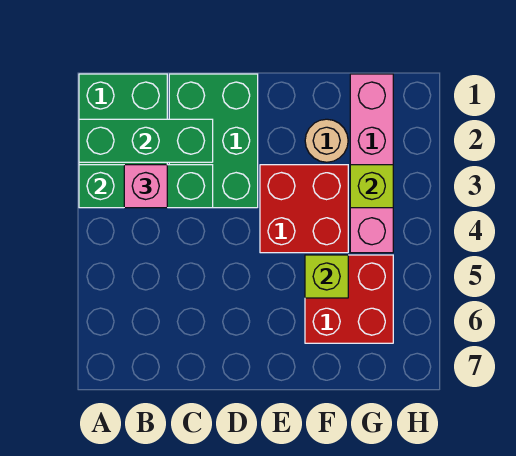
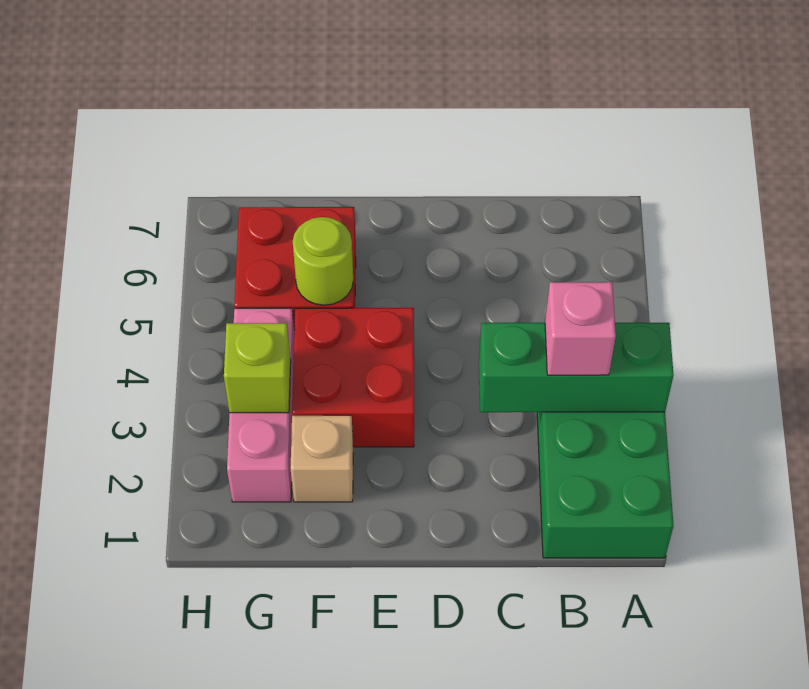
green 1x3 brick [79,119,213,162] -> none
green 2x3 brick [169,74,258,208] -> none
tan 1x1 round brick [305,119,348,162] -> tan 1x1 brick [291,415,353,502]
lime 1x1 brick [305,255,348,298] -> lime 1x1 round brick [293,217,353,305]
pink 1x4 brick [350,74,393,253] -> pink 1x3 brick [227,308,294,502]

